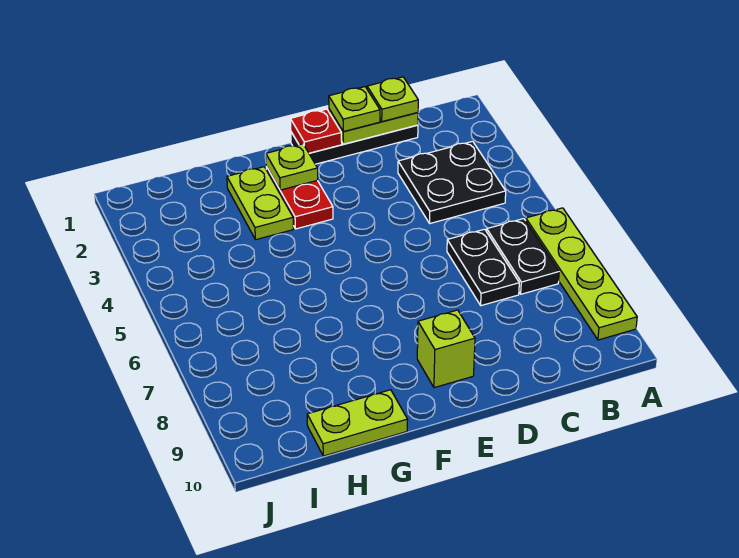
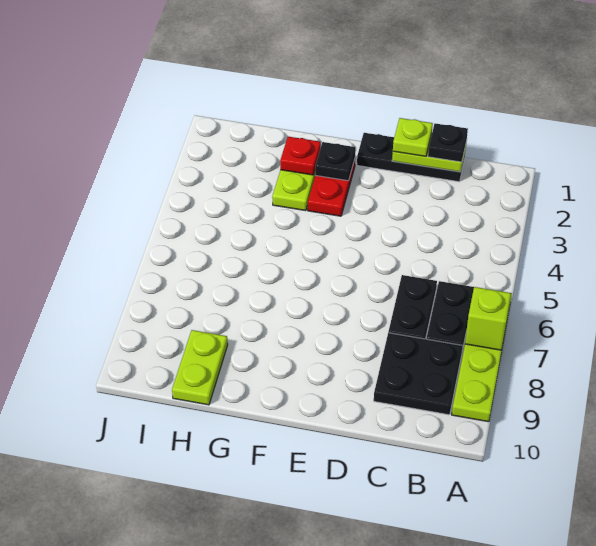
black 2x2 plate [398,141,506,223] -> black 2x2 plate moved to [374,333,463,415]
lime 1x1 plate [367,77,418,122] -> black 1x1 plate [428,123,468,162]
red 1x1 plate [290,109,342,153] -> red 1x1 plate moved to [280,137,321,175]
lime 1x1 brick [417,310,475,388] -> lime 1x1 brick moved to [465,287,511,350]
lime 1x1 plate [266,144,318,190] -> black 1x1 plate [315,142,356,181]
lime 1x2 plate [307,390,408,456] -> lime 1x2 plate turned to [172,330,228,405]

